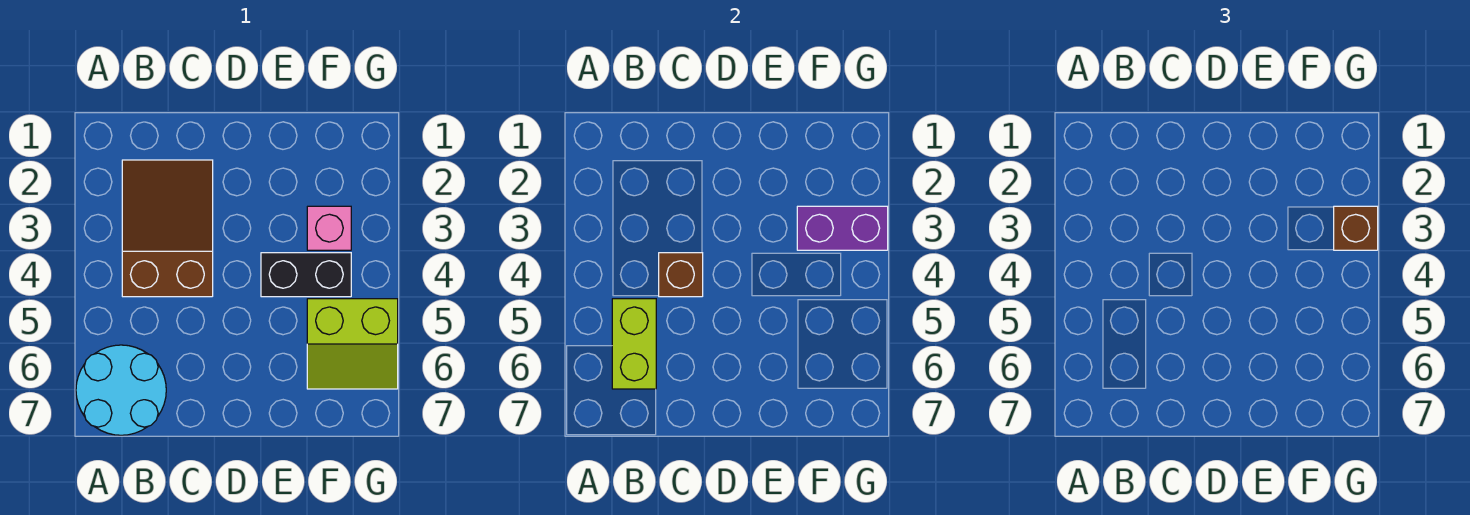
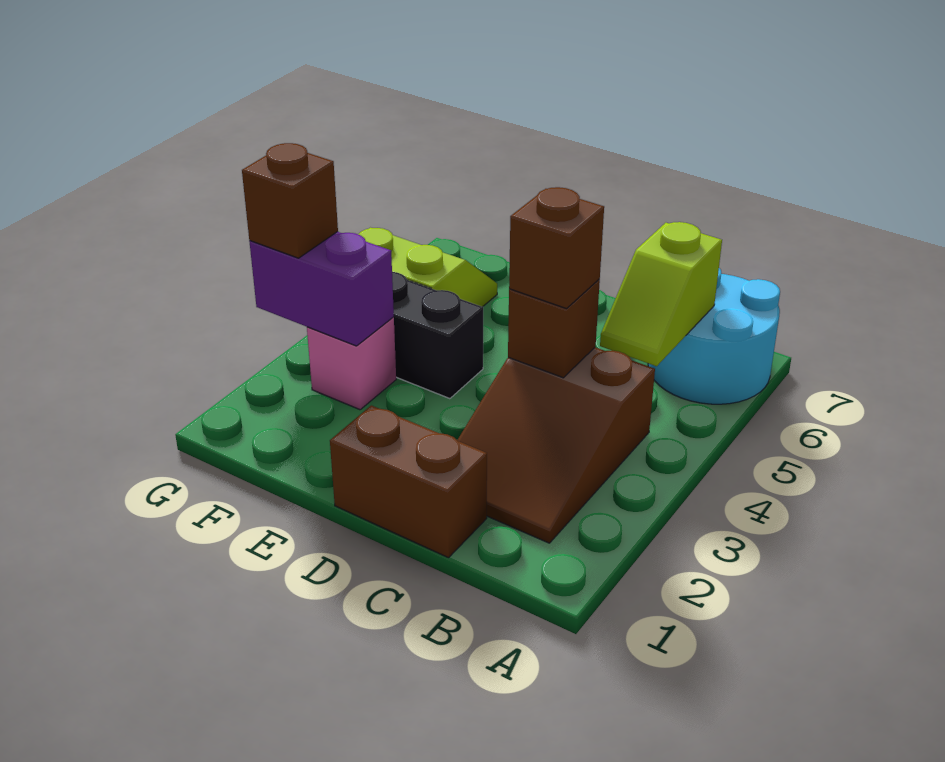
lime 1x2 brick [612,299,656,389] -> lime 1x2 slope [600,222,722,366]
none -> brown 1x2 brick [330,405,487,558]
none -> brown 1x1 brick [509,187,604,309]

